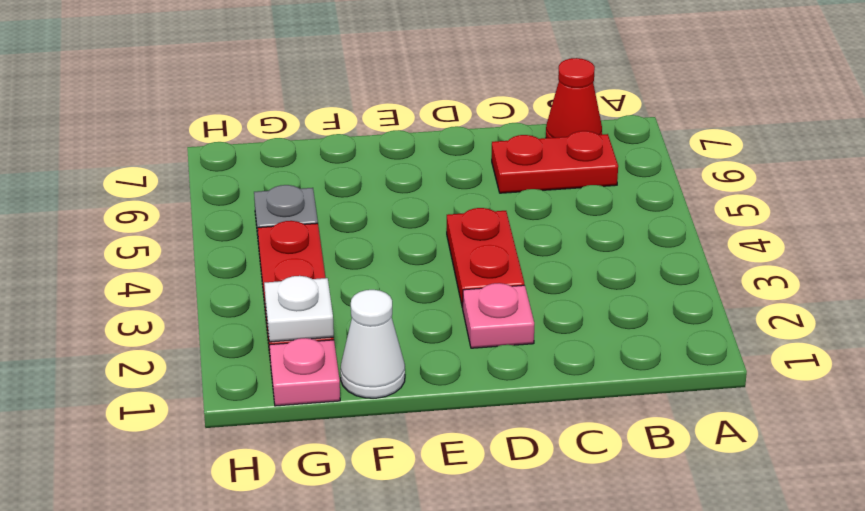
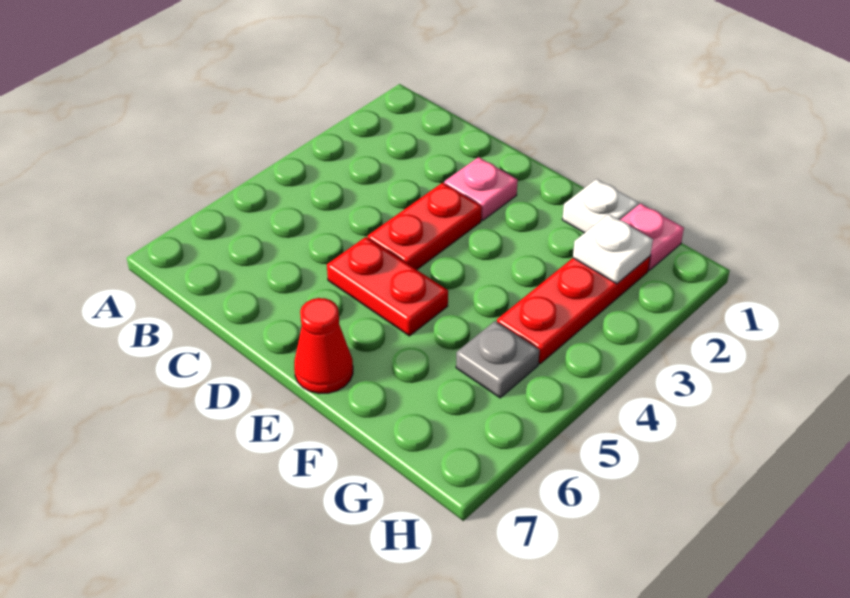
red 1x2 plate [492,131,618,193] -> red 1x2 plate moved to [327,237,448,336]
red 1x1 cone [546,58,602,138] -> red 1x1 cone moved to [294,298,353,394]
white 1x1 cone [340,290,405,398] -> white 1x1 plate [562,179,638,233]

